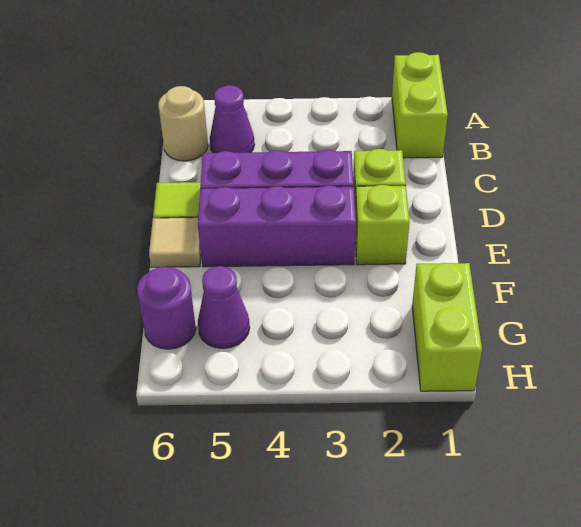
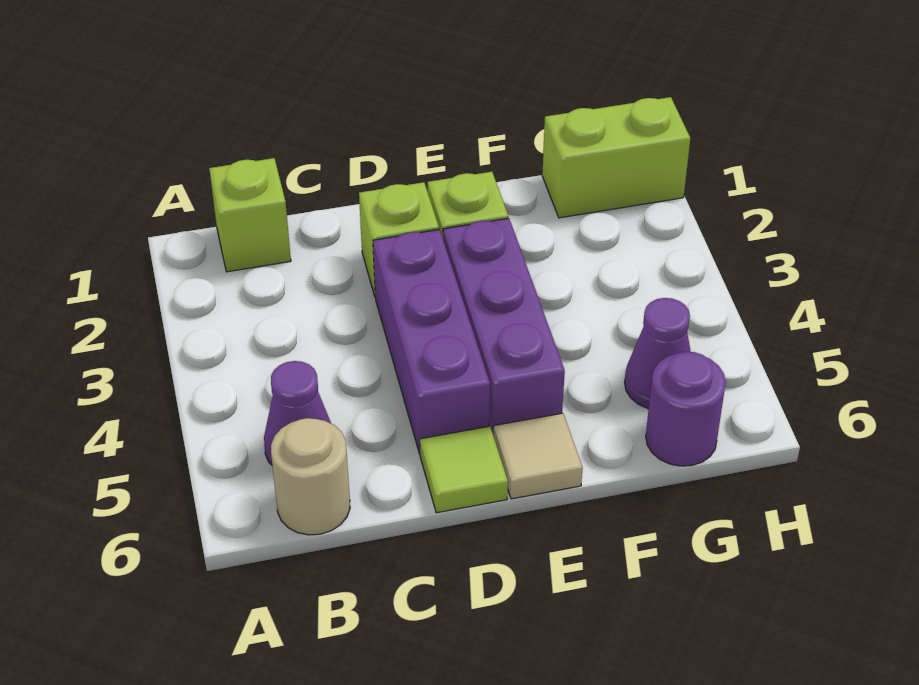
lime 1x2 brick [392,52,448,158] -> lime 1x1 brick [209,158,291,272]

